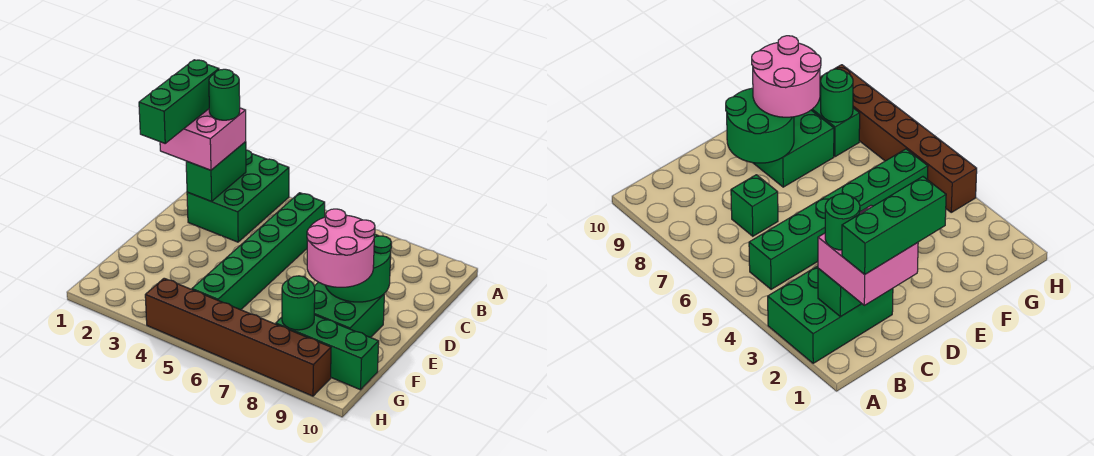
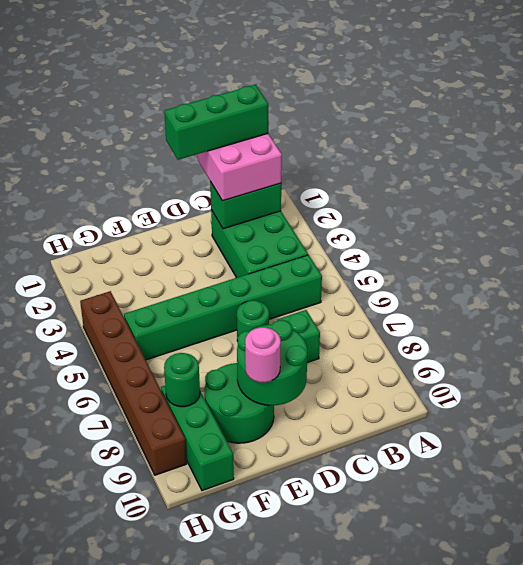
green 2x3 brick [187,150,289,242] -> green 2x3 brick turned to [211,210,308,278]
green 1x1 round brick [209,69,240,120] -> green 1x1 round brick moved to [237,300,269,341]
green 2x2 brick [314,282,385,338] -> green 2x2 round brick [205,363,274,443]
pink 2x2 round brick [307,209,375,287] -> pink 1x1 round brick [245,327,281,382]

